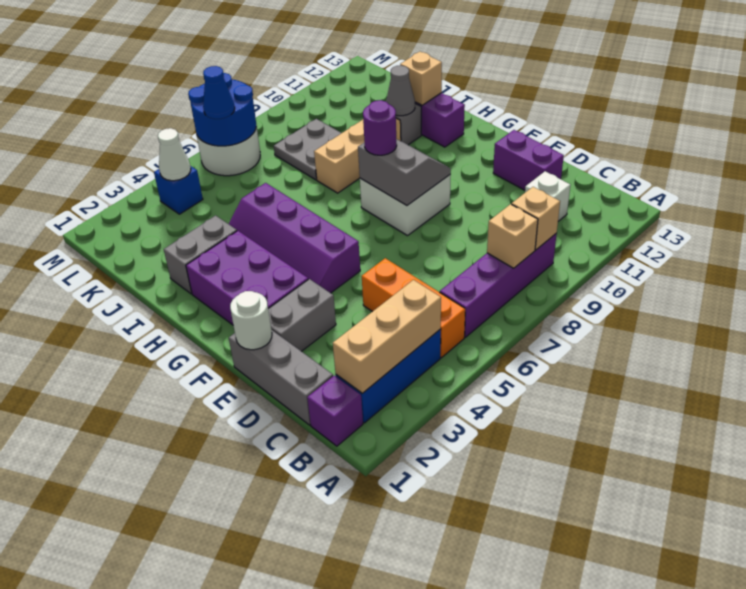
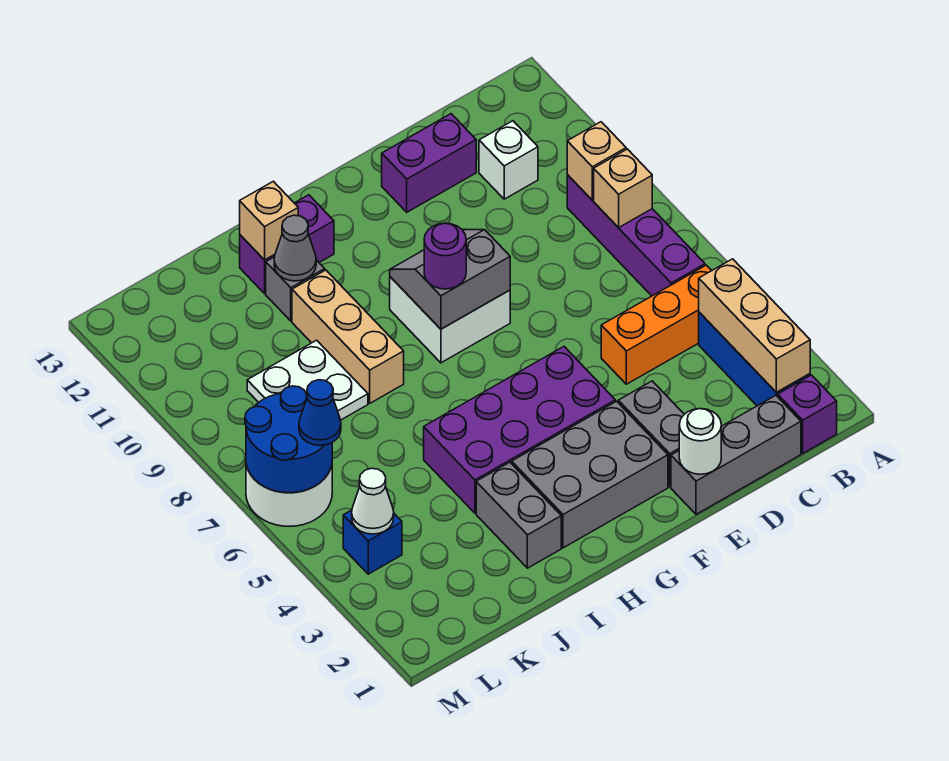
purple 2x3 brick [186,231,308,325] -> grey 2x3 brick [512,401,668,548]
purple 2x4 slope [229,183,360,293] -> purple 2x4 brick [424,347,615,513]
grey 2x2 plate [274,119,341,180] -> white 2x2 plate [247,340,368,420]

